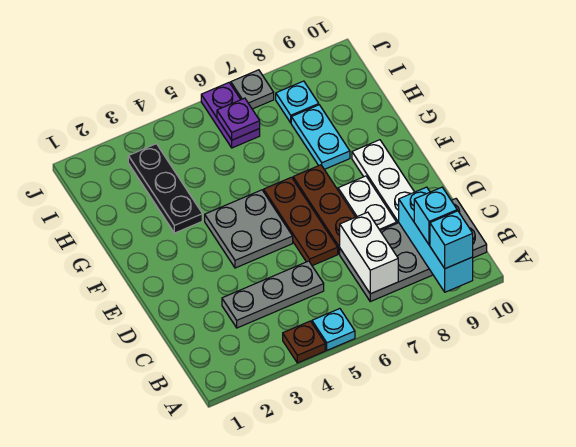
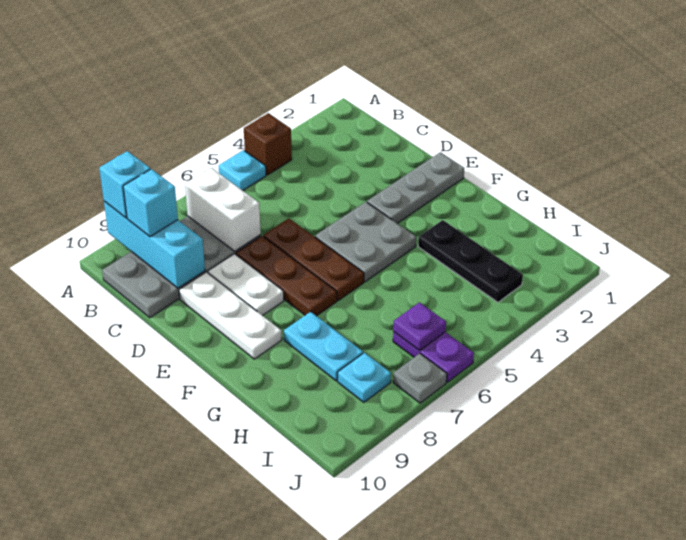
brown 1x1 plate [283,321,325,363] -> brown 1x1 brick [244,113,292,175]
grey 1x3 plate [222,261,324,328] -> grey 1x3 plate moved to [367,152,464,223]

